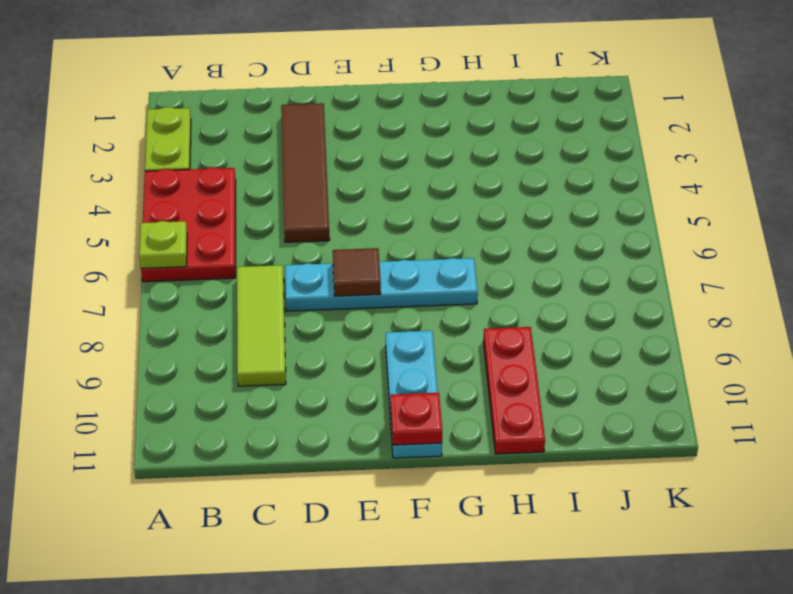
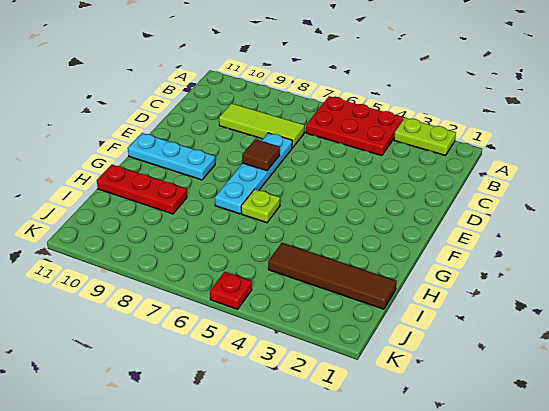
lime 1x1 plate [139,221,187,268] -> lime 1x1 plate moved to [241,189,280,223]
brown 1x4 tile [281,103,330,242] -> brown 1x4 tile moved to [268,243,396,309]
red 1x1 plate [390,393,442,445] -> red 1x1 plate moved to [210,272,252,309]

